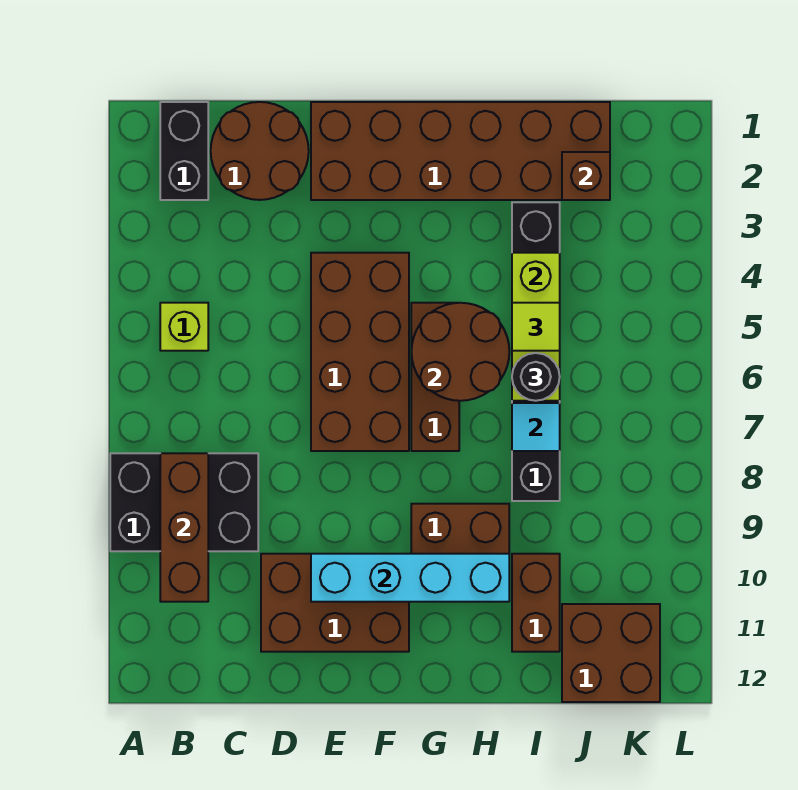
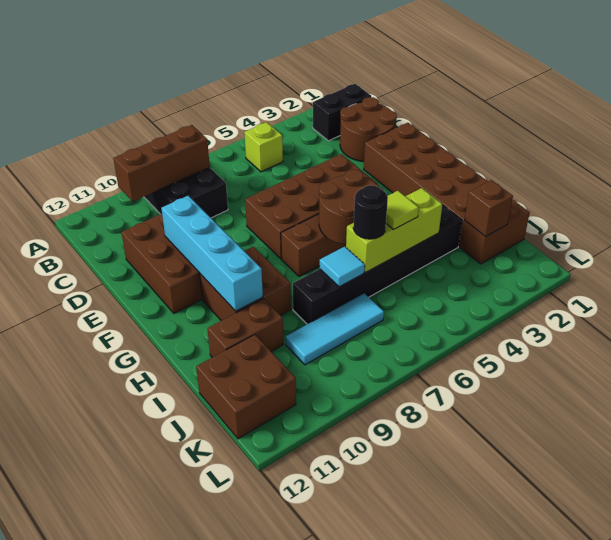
none -> cyan 1x3 tile [286,293,384,365]

